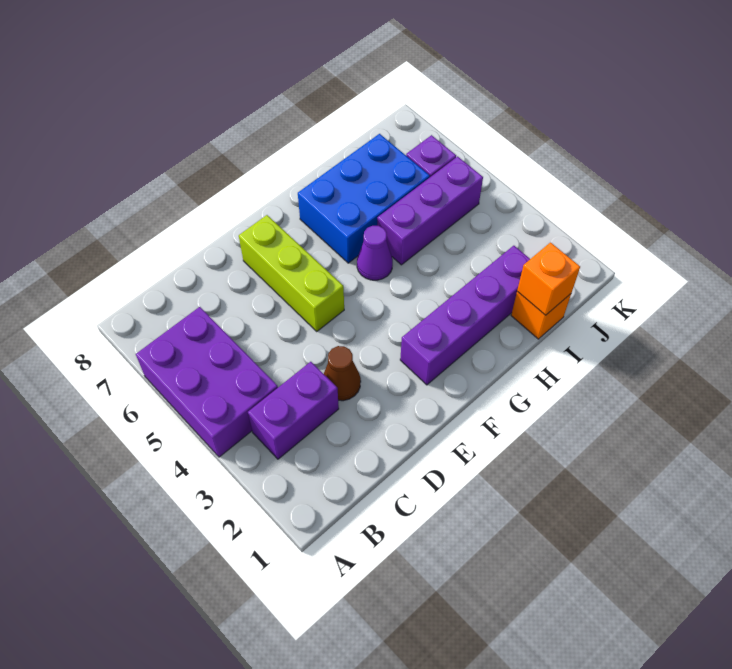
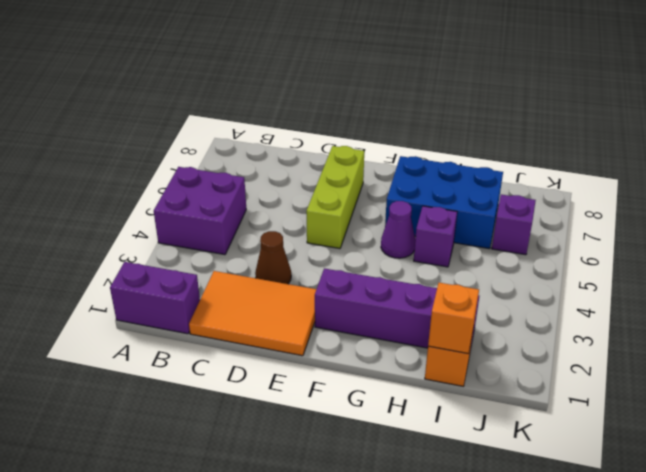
purple 2x3 brick [136,307,278,457] -> purple 2x2 brick [154,167,246,255]
purple 1x2 brick [248,362,339,459] -> purple 1x2 brick moved to [110,262,200,334]
none -> orange 2x3 tile [189,271,317,356]
purple 1x3 brick [377,156,483,265] -> purple 1x1 brick [414,206,457,267]

